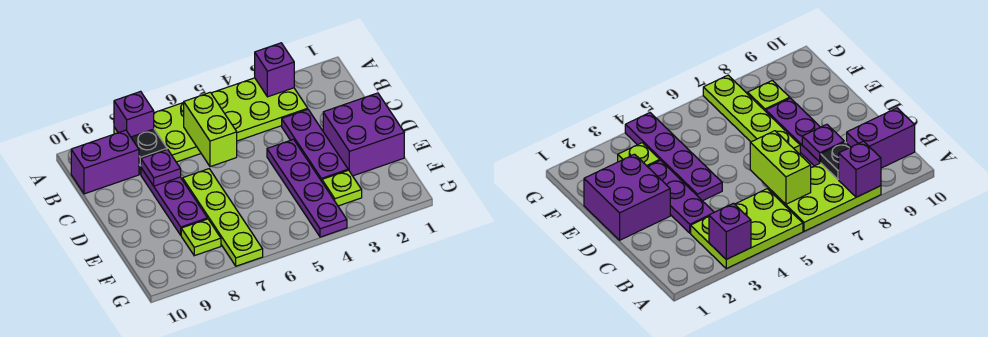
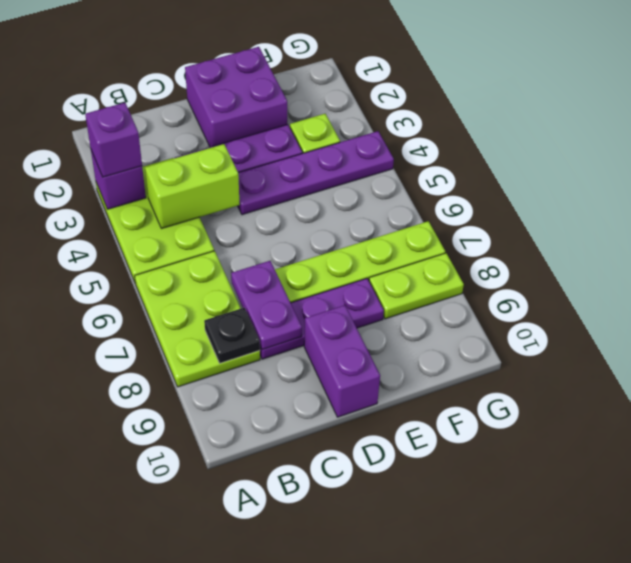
purple 1x1 brick [114,91,154,137] -> purple 1x1 brick moved to [85,103,142,177]
lime 1x2 brick [184,92,237,167] -> lime 1x2 brick moved to [145,144,240,229]
purple 1x2 brick [71,130,139,194] -> purple 1x2 brick moved to [304,305,380,417]
purple 1x1 plate [141,149,181,186] -> purple 1x2 plate [231,261,302,350]
lime 1x1 plate [181,219,221,256] -> lime 1x2 plate [369,253,464,319]

